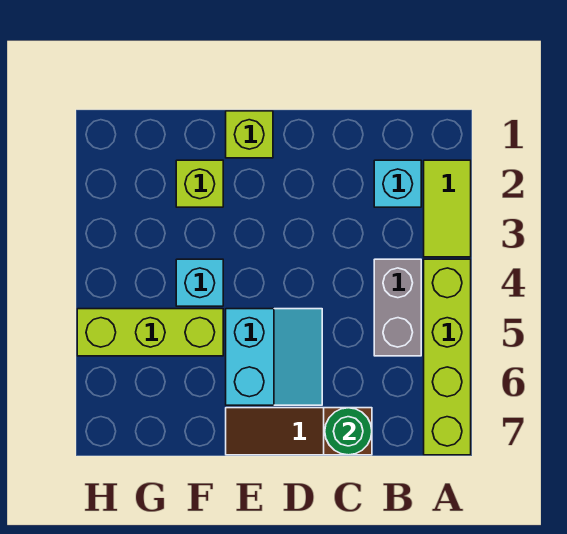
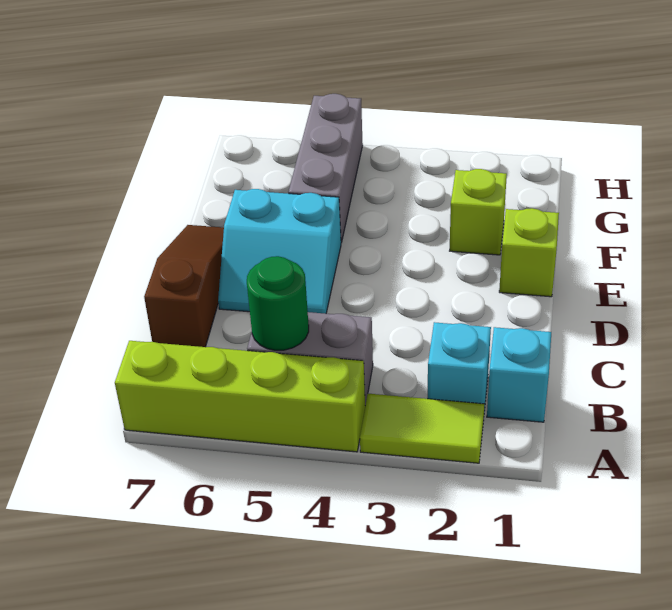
green 1x1 round brick [325,408,372,455] -> green 1x1 round brick moved to [247,256,309,350]
cyan 1x1 brick [176,259,223,306] -> cyan 1x1 brick moved to [487,327,551,422]
lime 1x3 brick [77,309,223,356] -> grey 1x3 brick [288,94,363,243]

